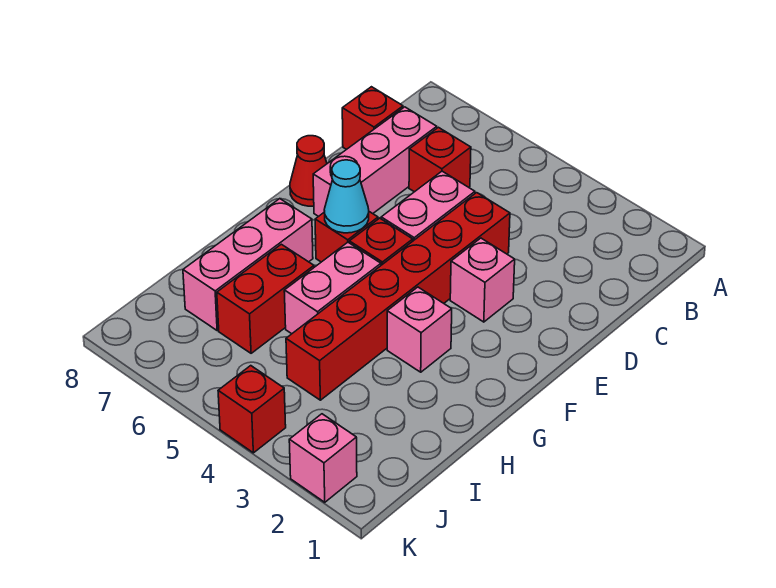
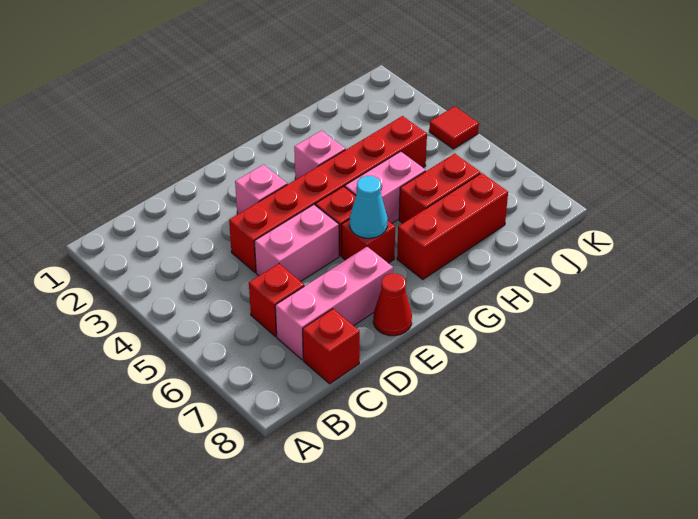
pink 1x3 brick [183,199,313,330] -> red 1x3 brick [397,173,508,280]
pink 1x1 brick [289,414,357,502] -> none
red 1x1 brick [218,366,286,453] -> red 1x1 tile [429,106,479,149]

